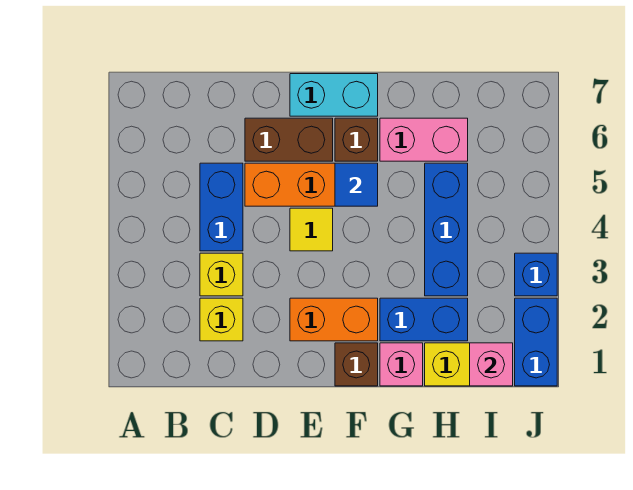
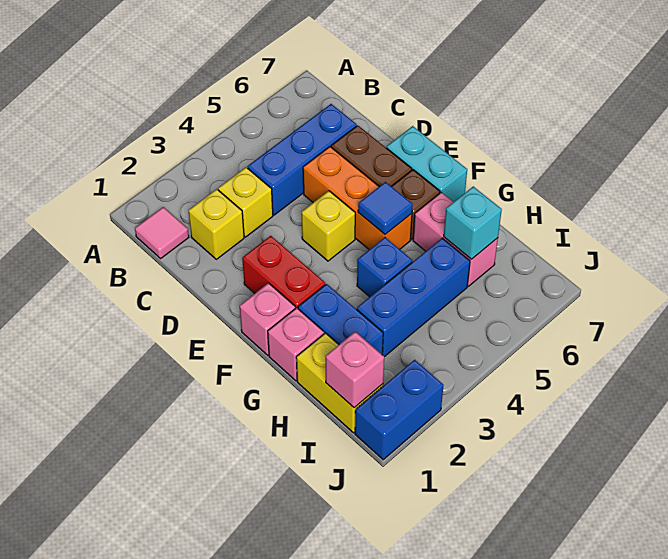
none -> pink 1x1 tile [135,207,189,258]
blue 1x2 brick [200,163,243,251] -> blue 1x3 brick [247,104,357,215]
orange 1x2 brick [290,298,378,341] -> red 1x2 brick [242,236,325,309]
yellow 1x1 tile [290,208,333,251] -> yellow 1x1 brick [302,191,355,261]
brown 1x1 brick [335,343,378,386] -> pink 1x1 brick [240,283,295,355]
none -> cyan 1x1 brick [444,187,502,259]
blue 1x1 brick [515,253,557,296] -> blue 1x1 brick moved to [357,238,412,297]

